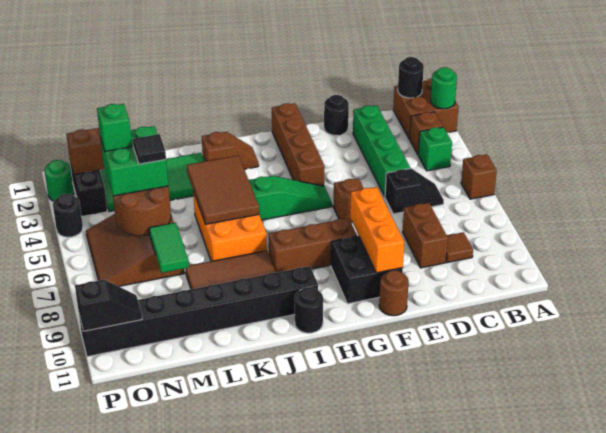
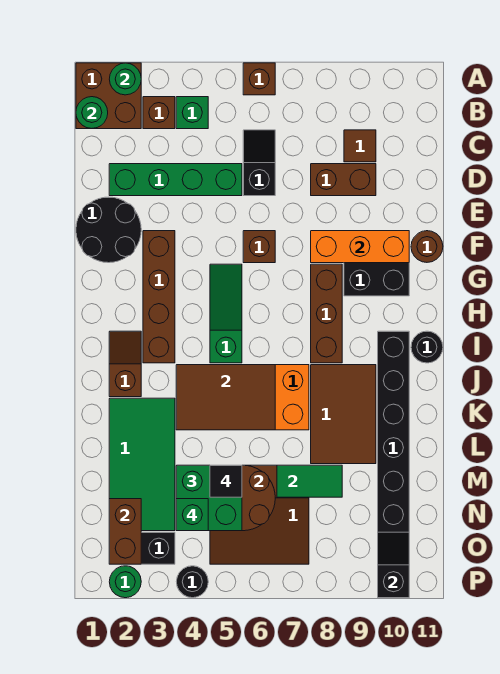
black 1x1 round brick [398,57,424,98] -> green 1x1 round brick [76,97,108,129]
black 1x1 round brick [324,95,349,135] -> black 2x2 round brick [76,197,141,263]
brown 1x4 brick [272,103,324,186] -> brown 1x4 brick turned to [143,231,175,363]

